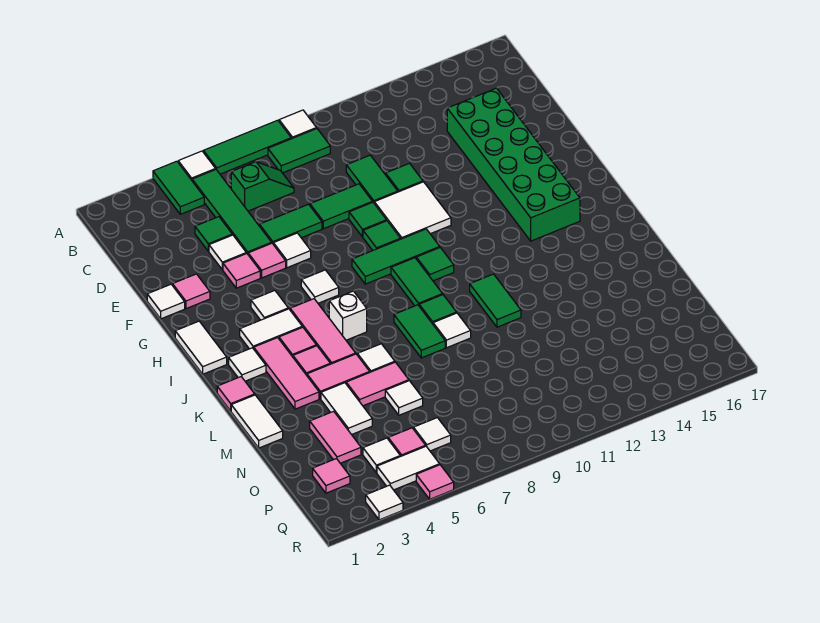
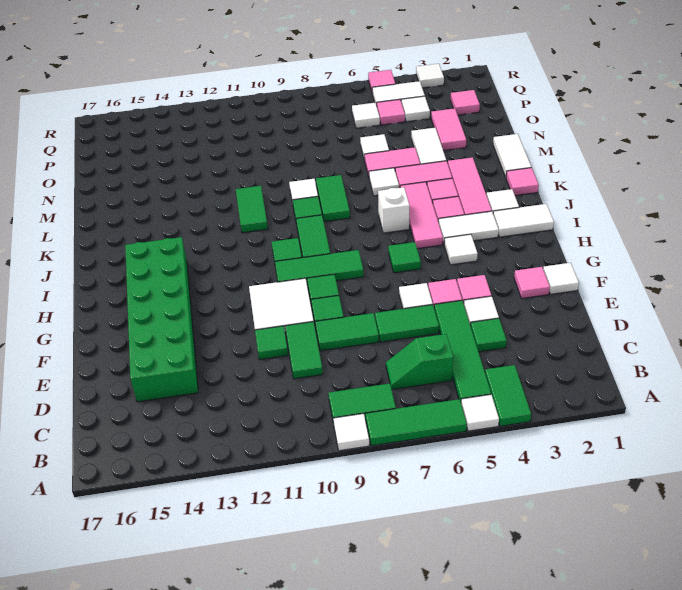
white 1x2 tile [175,321,227,374] -> white 1x2 tile turned to [493,204,554,237]
white 1x1 tile [301,270,339,303] -> green 1x1 tile [388,242,421,273]

